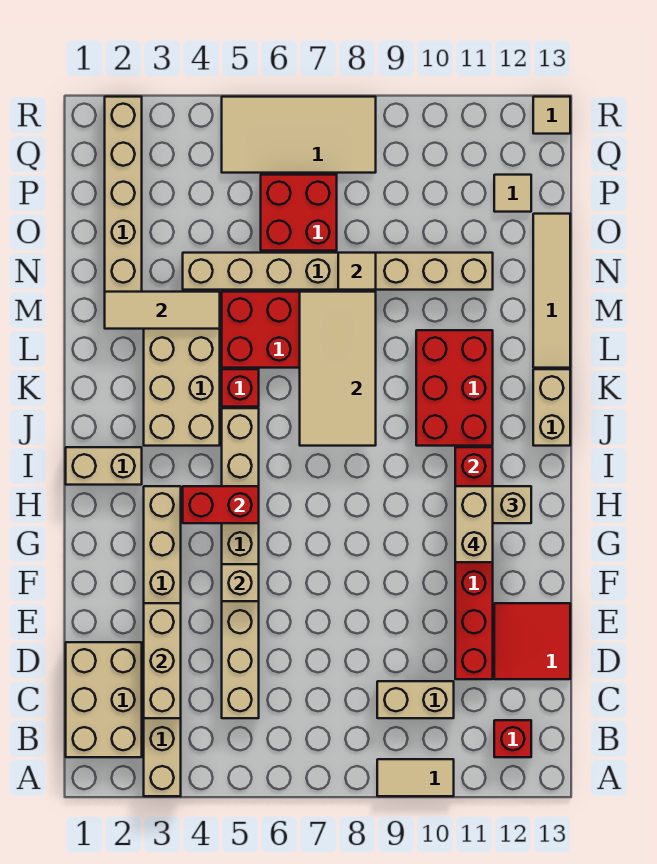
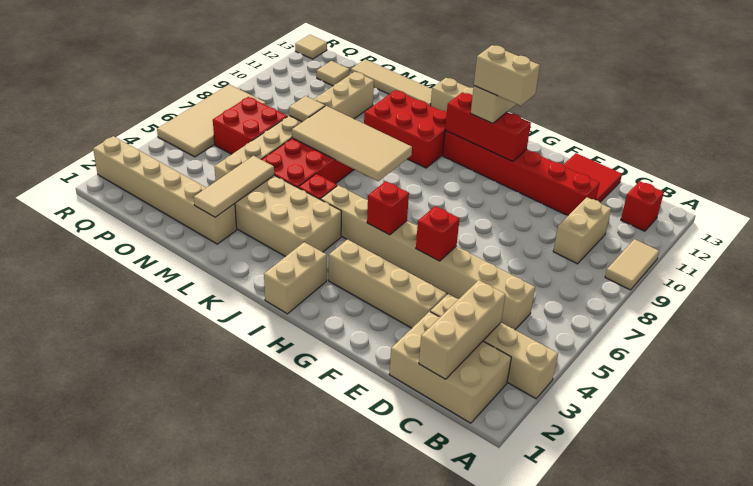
tan 1x3 brick [144,603,181,718] -> tan 1x3 brick turned to [419,280,506,379]
tan 1x1 brick [222,564,259,601] -> red 1x1 brick [416,206,459,261]
red 1x2 brick [183,486,259,523] -> red 1x1 brick [367,181,409,235]

